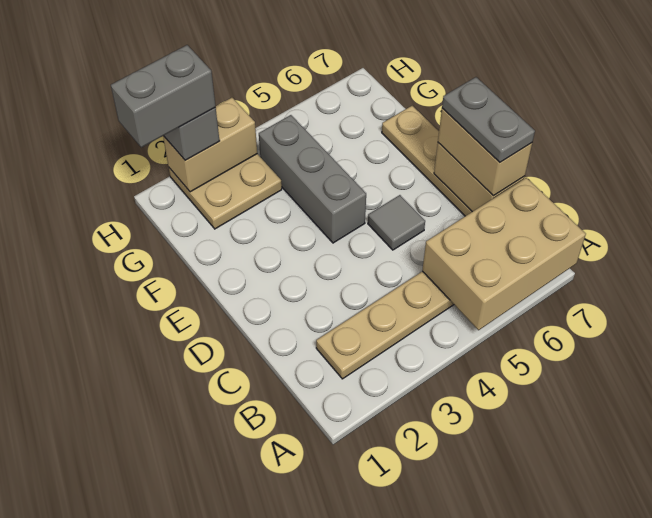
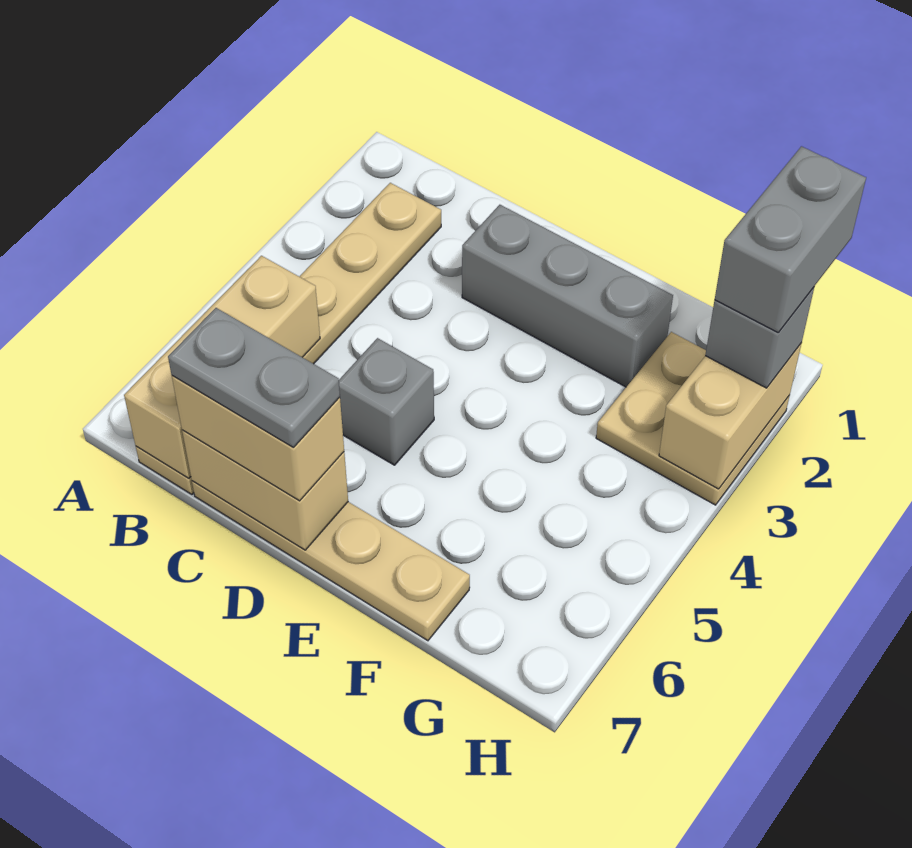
tan 2x3 brick [422,178,586,330] -> tan 1x3 brick [124,256,320,479]
grey 1x1 tile [368,195,425,250] -> grey 1x1 brick [339,338,434,465]
grey 1x3 brick [259,115,366,243] -> grey 1x3 brick moved to [462,205,673,387]

